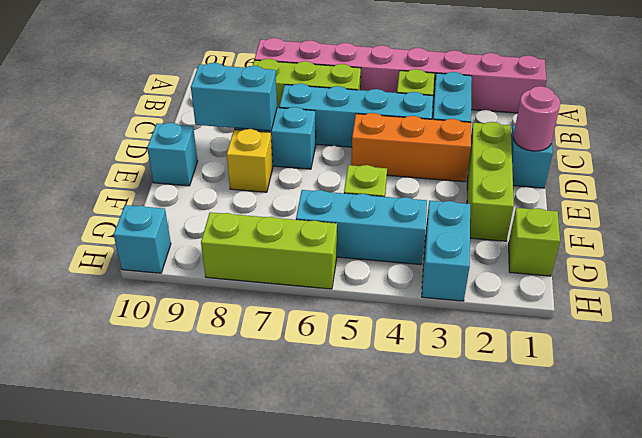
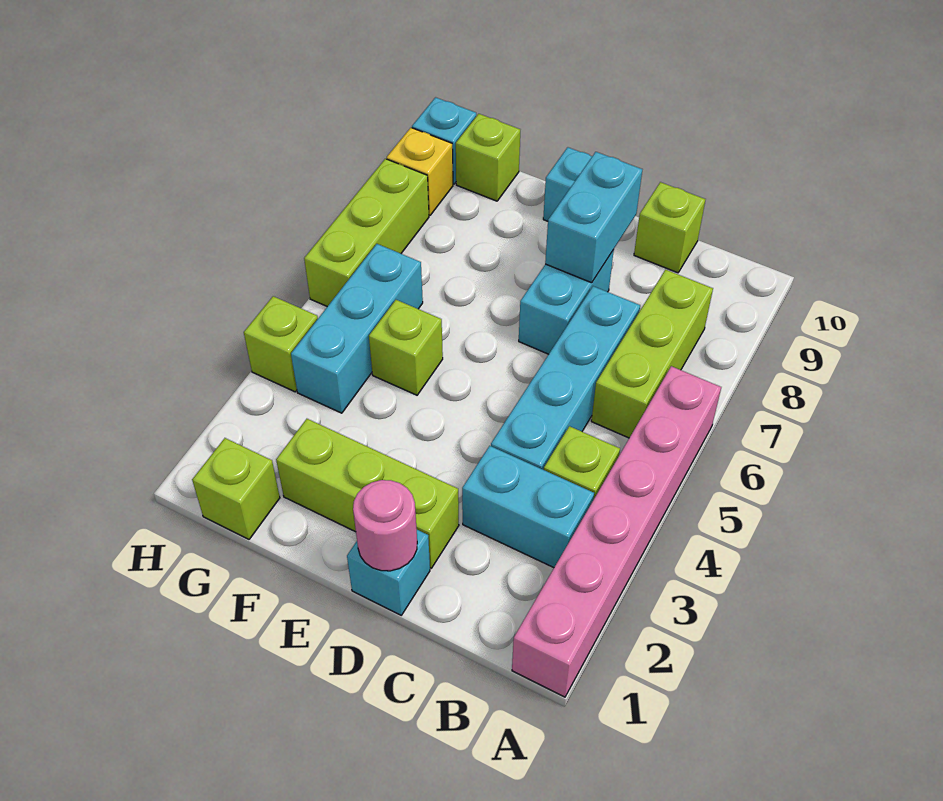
pink 1x8 brick [254,38,546,113] -> pink 1x6 brick [512,366,721,697]
none -> lime 1x1 brick [634,182,706,273]
orange 1x3 brick [351,113,471,182] -> none
yellow 1x1 brick [227,129,273,192] -> yellow 1x1 brick moved to [387,128,453,216]
cyan 1x2 brick [422,201,470,301] -> none
none -> lime 1x1 brick [456,114,520,201]
none -> lime 1x1 brick [244,296,318,392]

